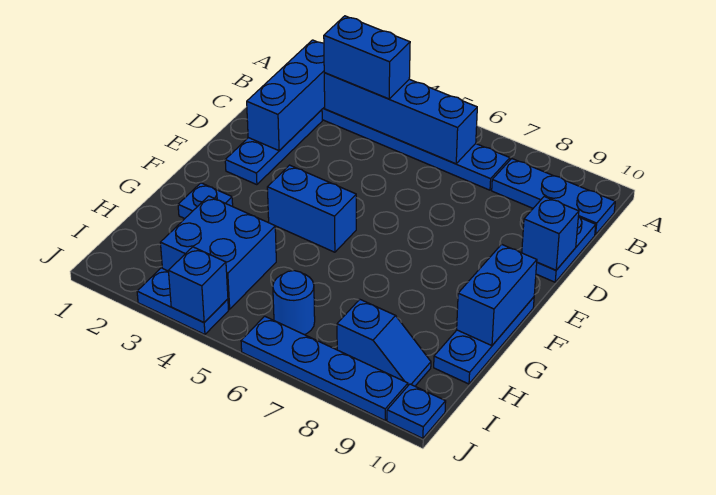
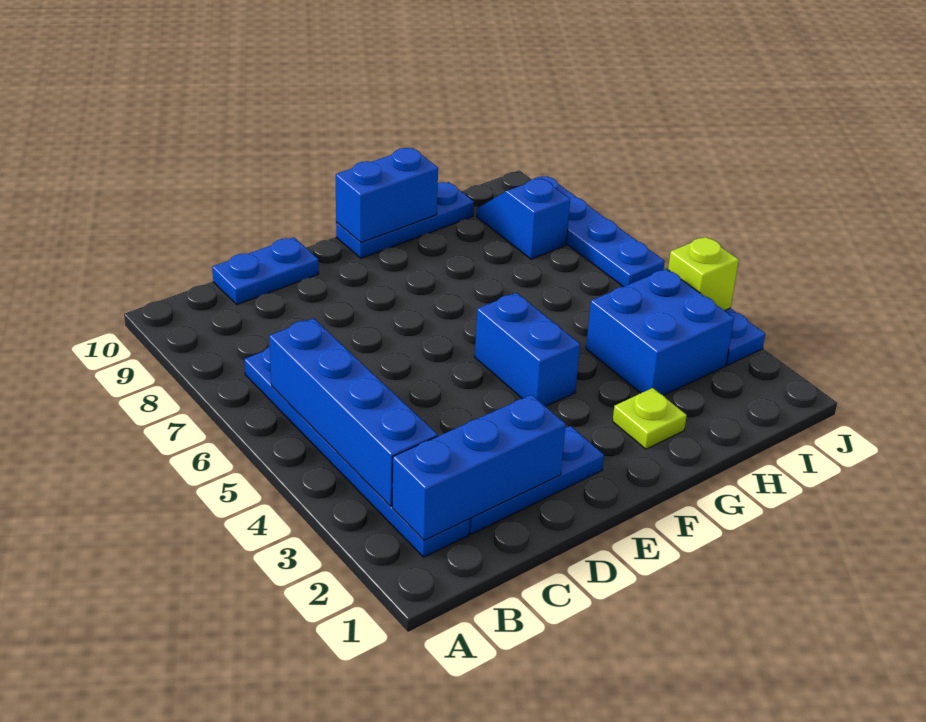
blue 1x2 brick [324,16,410,99] -> none
blue 1x3 plate [492,159,615,235] -> none
blue 1x1 brick [522,197,579,270] -> none
blue 1x1 plate [178,183,233,219] -> lime 1x1 plate [613,388,687,449]
blue 1x1 round brick [273,271,315,335] -> none
blue 1x1 brick [169,247,228,322] -> lime 1x1 brick [668,237,739,311]
blue 1x1 plate [387,384,446,438] -> none

